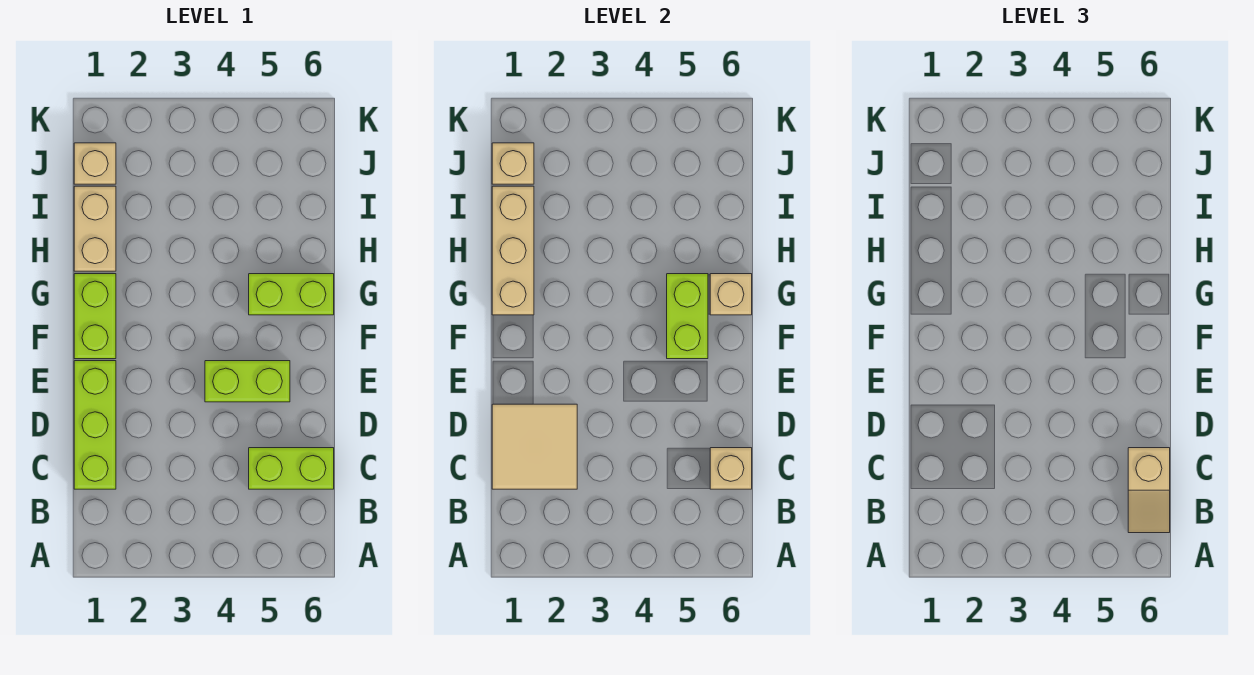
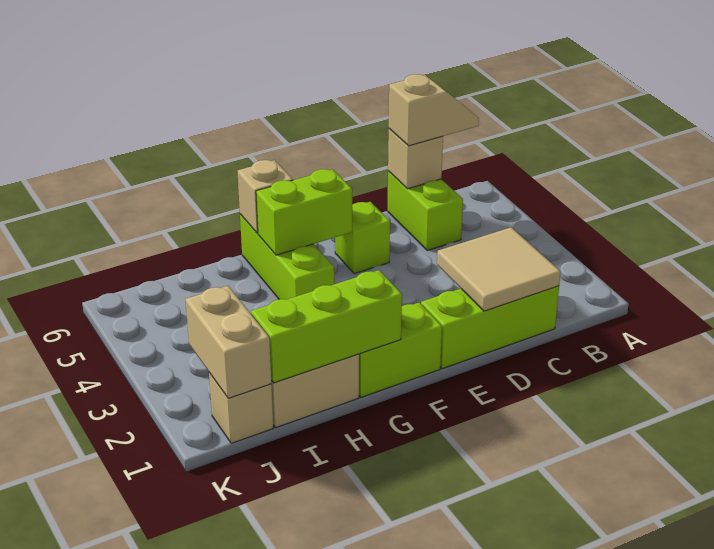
lime 1x2 brick [205,361,290,402] -> lime 1x1 brick [335,202,390,274]
tan 1x3 brick [492,186,534,315] -> lime 1x3 brick [251,270,402,383]
lime 1x2 brick [249,274,334,315] -> lime 1x3 brick [240,214,334,300]
tan 1x1 brick [492,143,534,184] -> tan 1x2 brick [186,286,271,398]

